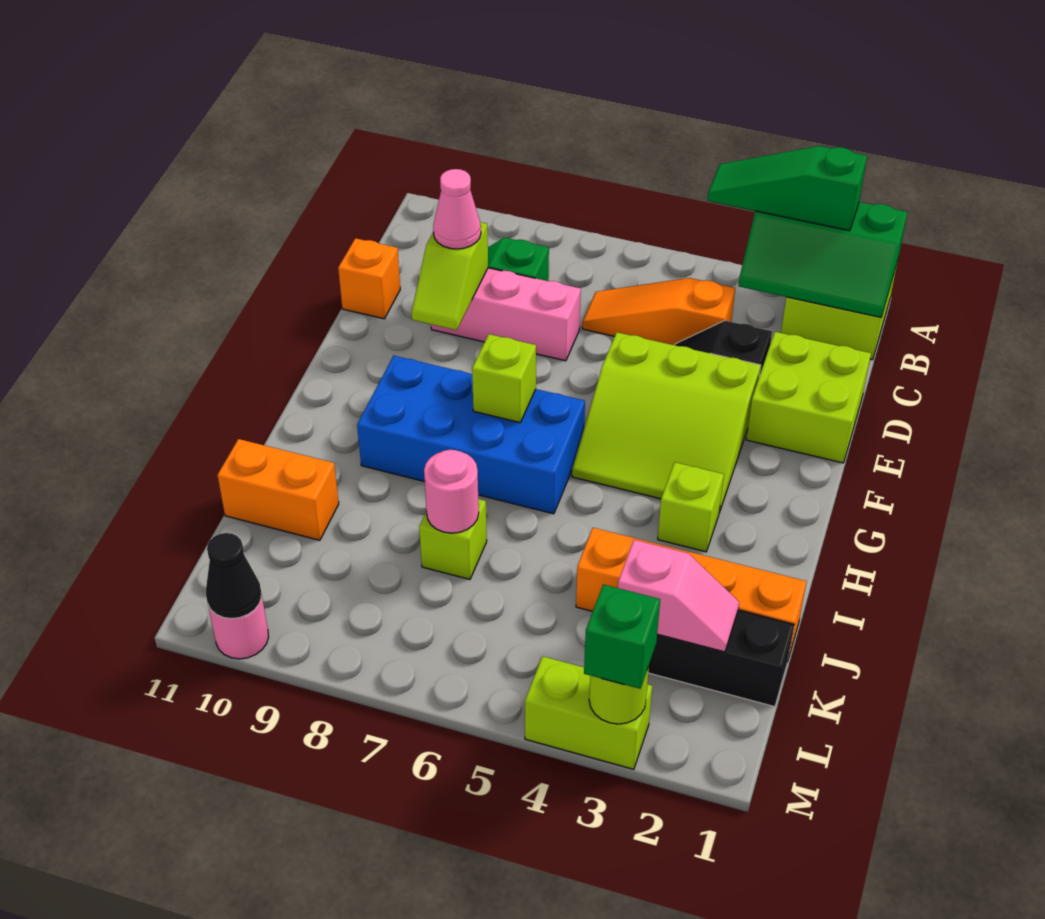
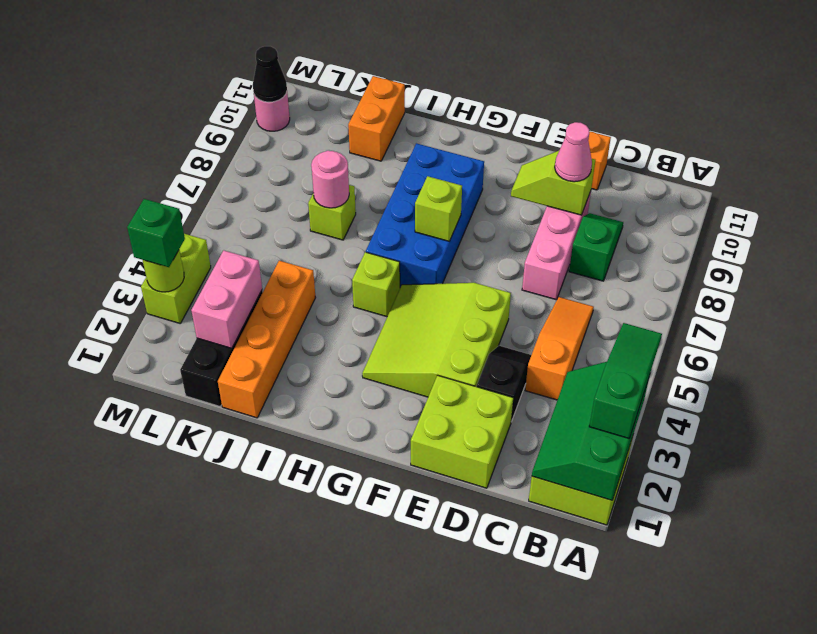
lime 1x1 brick [658,462,724,552] -> lime 1x1 brick moved to [352,252,400,317]
pink 1x2 slope [618,540,739,652] -> pink 1x2 brick [191,250,262,348]

